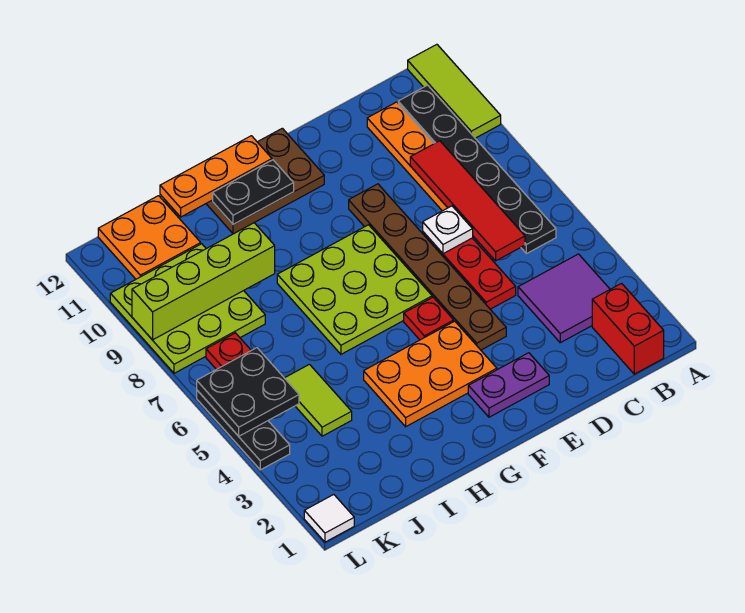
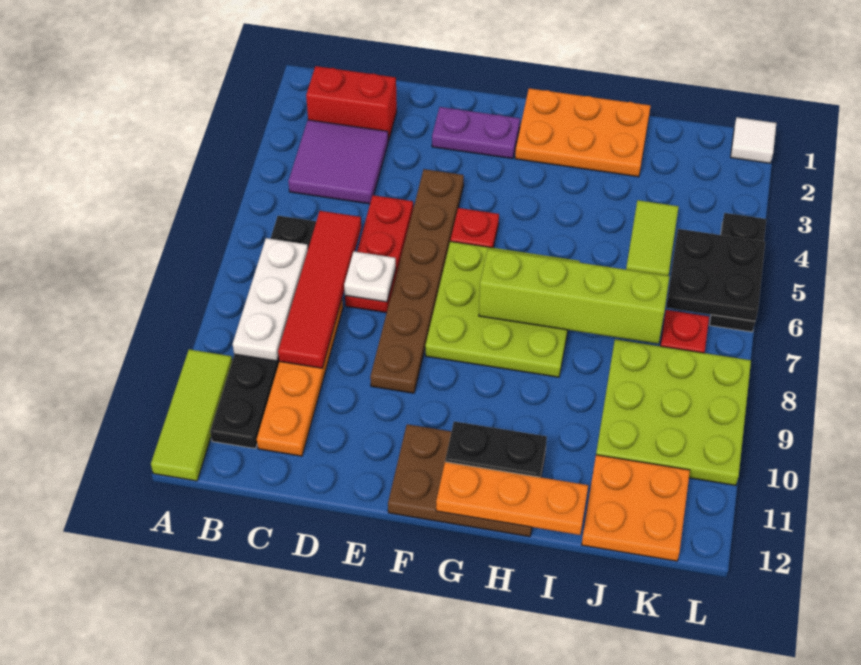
red 1x2 brick [592,283,664,374] -> red 1x2 brick turned to [306,66,397,140]
none -> white 1x3 plate [233,238,308,361]
orange 2x3 plate [364,321,497,427] -> orange 2x3 plate moved to [515,88,650,177]
lime 1x4 brick [132,223,275,340] -> lime 1x4 brick moved to [479,249,670,344]

